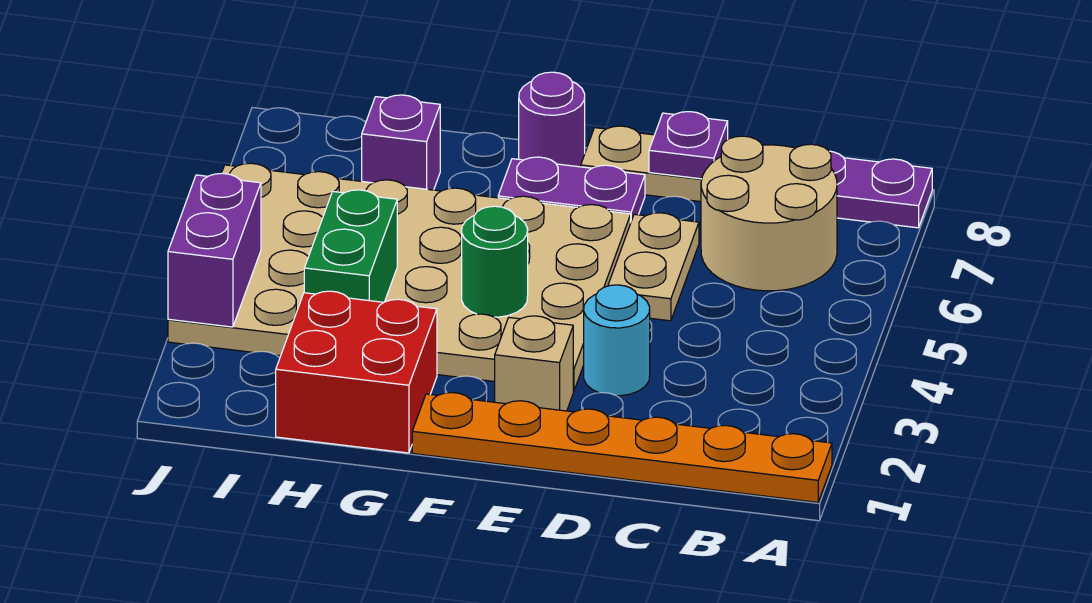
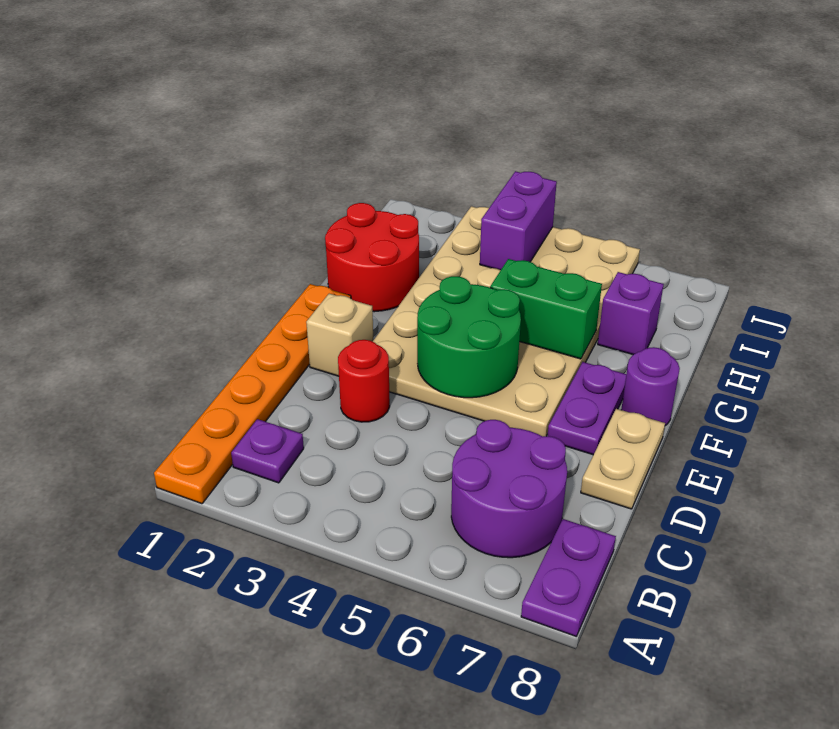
tan 2x2 round brick [701,136,837,291] -> purple 2x2 round brick [451,420,567,558]
cyan 1x1 round brick [584,285,650,396] -> red 1x1 round brick [338,340,390,422]
tan 1x2 plate [608,213,699,321] -> none
purple 1x1 plate [649,112,728,179] -> purple 1x1 plate moved to [231,419,304,483]
green 1x1 round brick [462,206,528,317] -> green 2x2 round brick [417,276,521,398]
red 2x2 brick [276,291,437,453] -> red 2x2 round brick [325,203,419,312]
green 1x2 brick [304,190,397,302] -> green 1x2 brick moved to [490,259,602,359]
purple 1x2 brick [168,173,261,327] -> purple 1x2 brick turned to [480,171,557,270]

